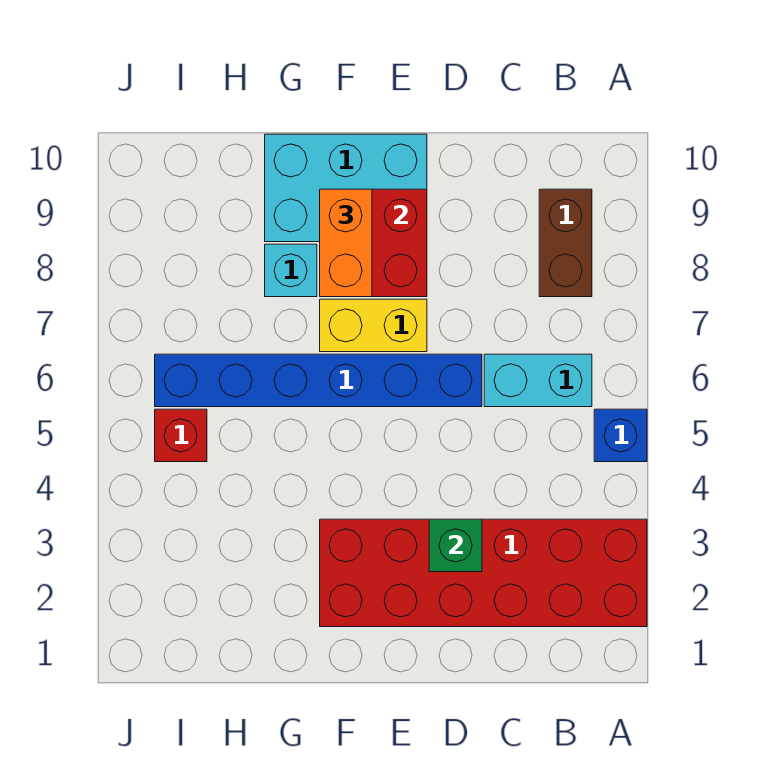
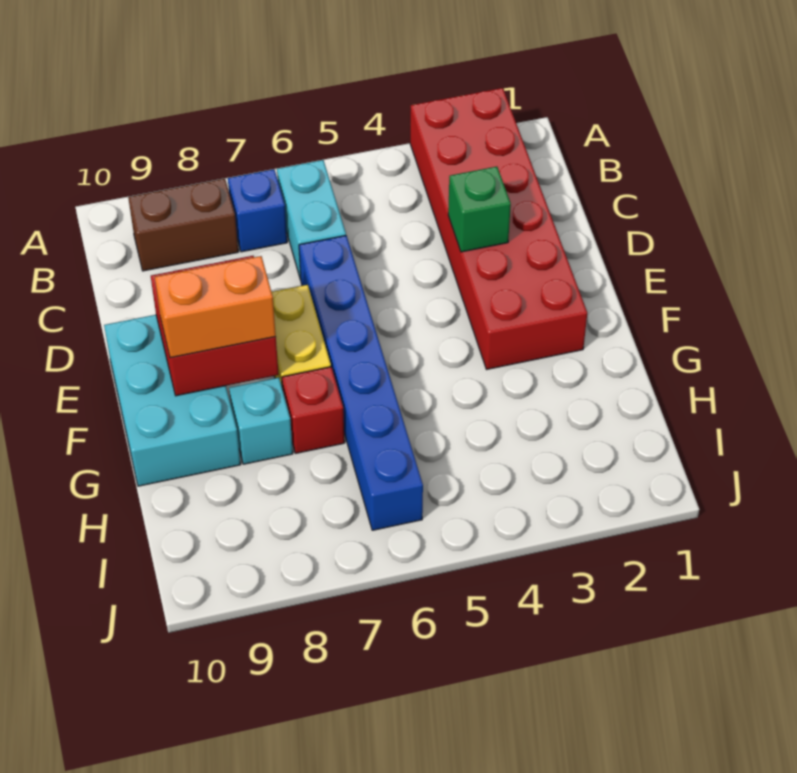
blue 1x1 brick [594,409,647,462] -> blue 1x1 brick moved to [228,169,287,252]
red 1x1 brick [155,409,207,462] -> red 1x1 brick moved to [282,367,345,453]

